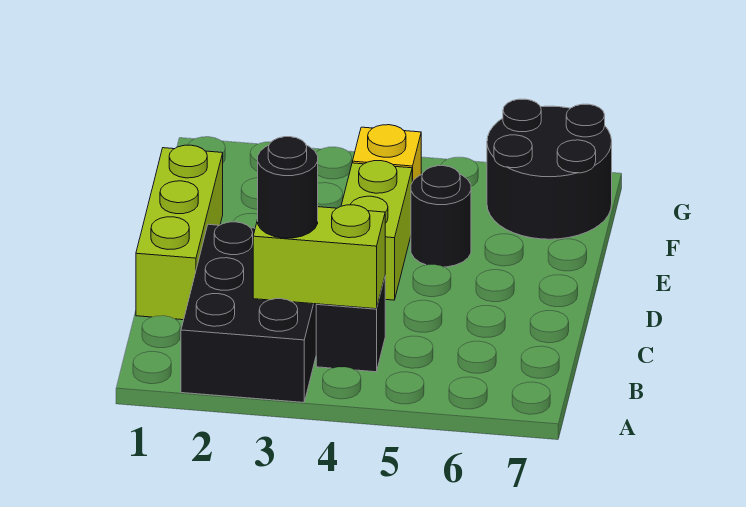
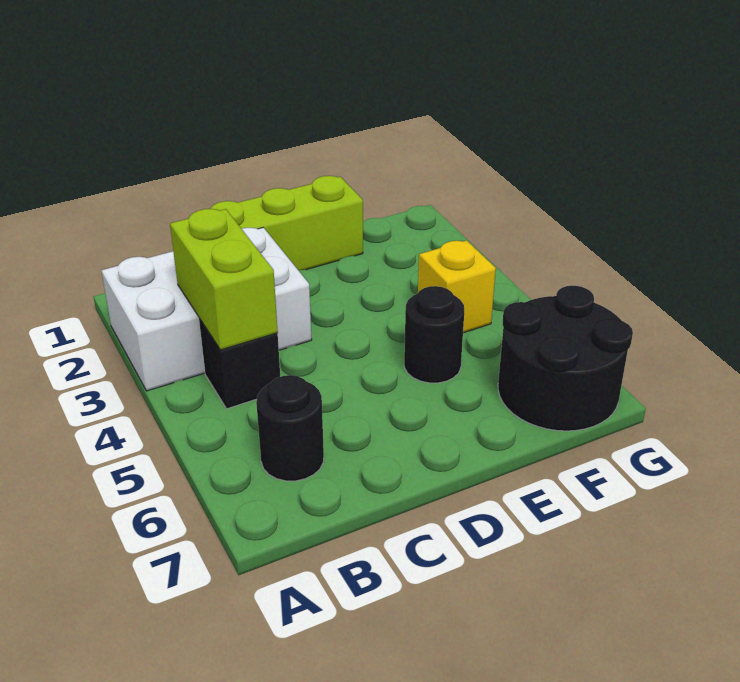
black 2x3 brick [181,222,317,402] -> white 2x3 brick [101,227,312,391]
black 1x1 round brick [258,137,318,238] -> black 1x1 round brick moved to [256,375,324,481]
lime 1x2 brick [341,161,412,300] -> none

